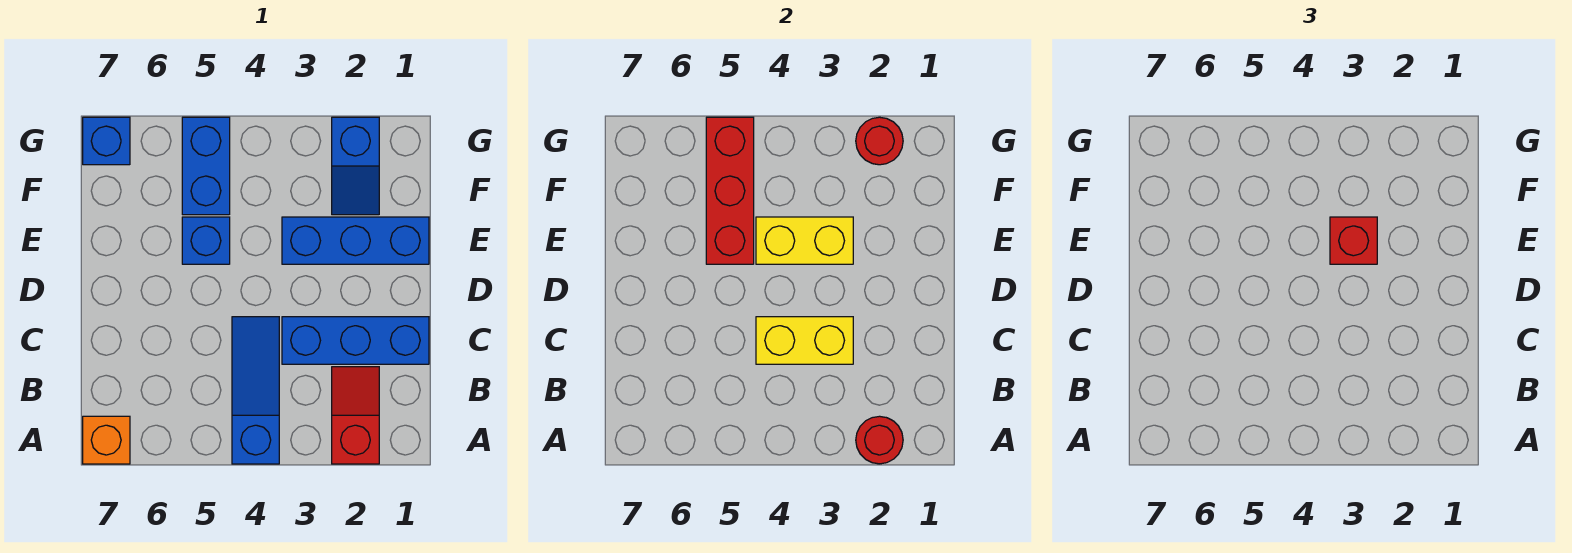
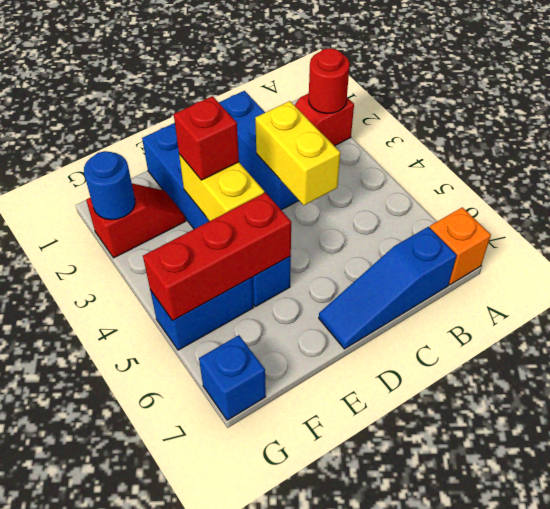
blue 1x3 slope [232,317,279,464] -> blue 1x3 slope moved to [319,227,457,349]
blue 1x2 slope [332,117,379,215] -> red 1x2 slope [86,183,185,258]
red 1x1 round brick [856,117,903,165] -> blue 1x1 round brick [84,151,135,220]

